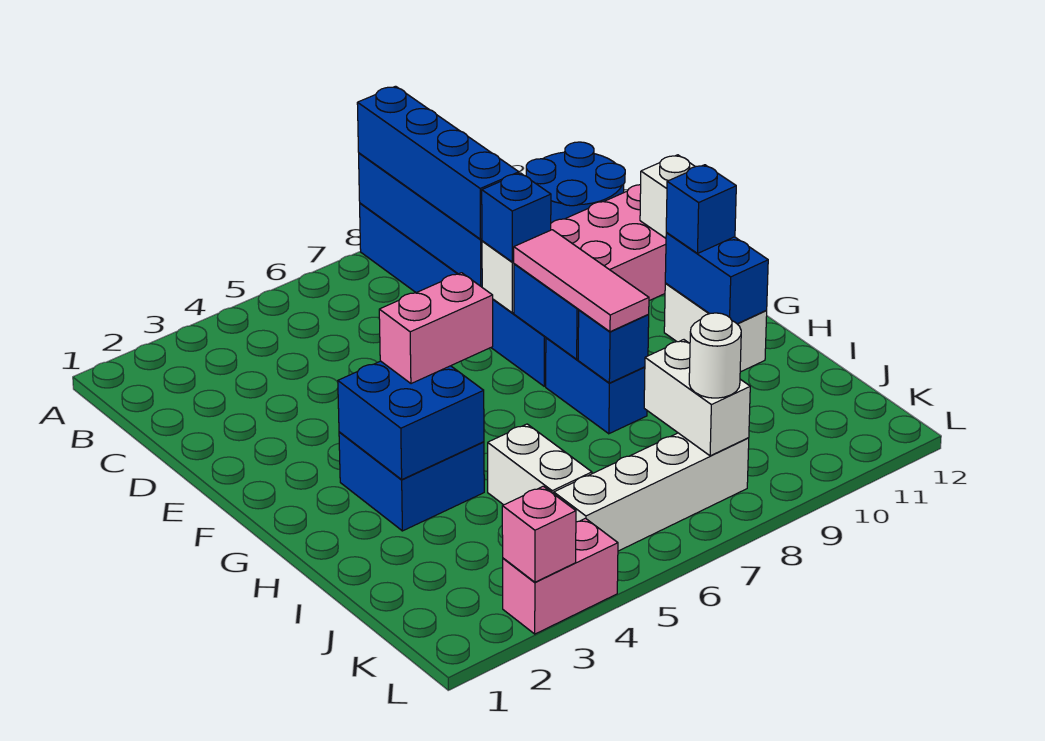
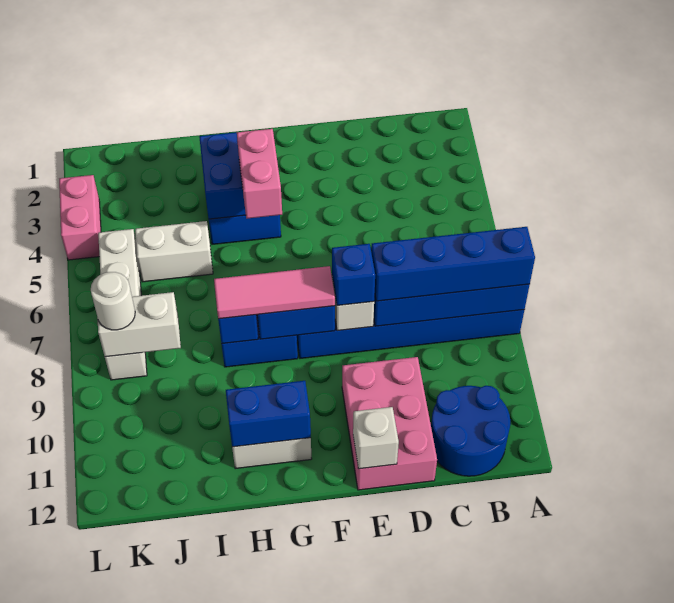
blue 1x1 brick [666,165,736,253] -> none
pink 1x1 brick [502,486,576,582] -> none

